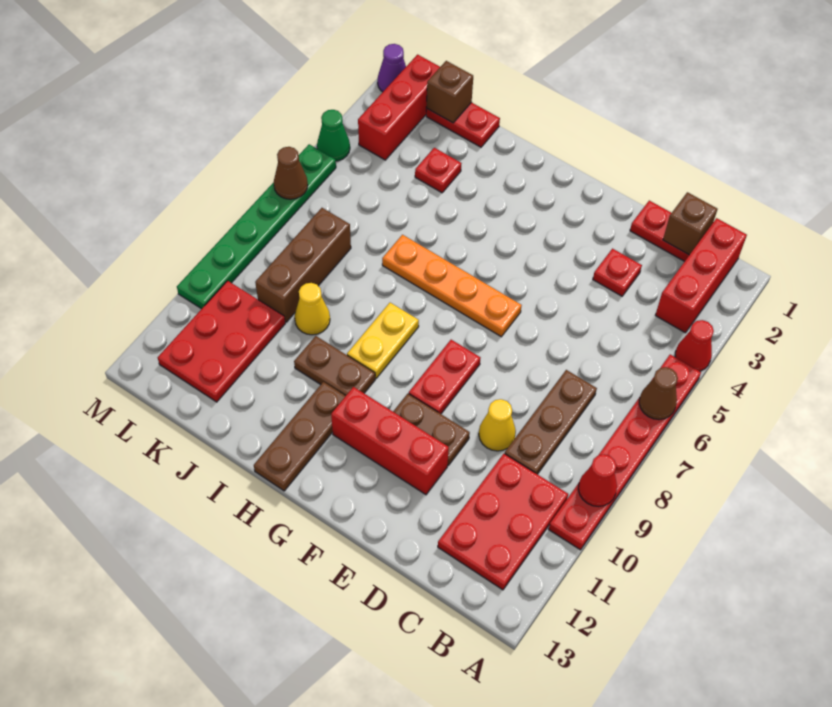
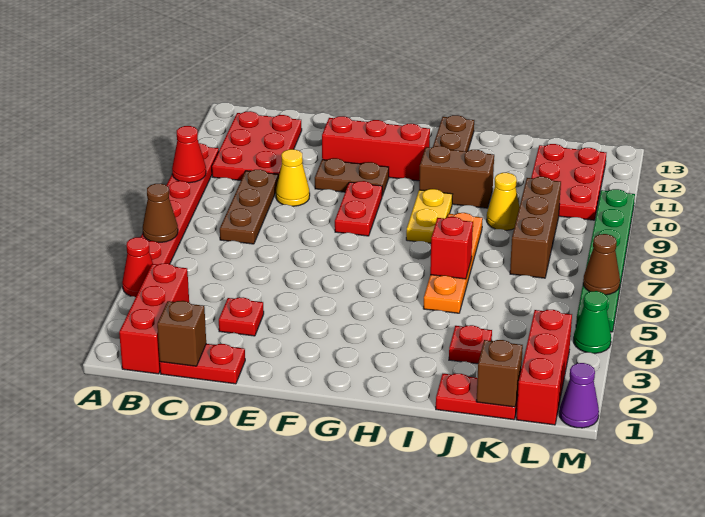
orange 1x4 plate [382,235,522,337] -> orange 1x4 plate turned to [423,213,483,313]
brown 1x2 plate [294,336,375,396] -> brown 1x2 brick [419,146,494,208]
none -> red 1x1 brick [430,217,473,279]

